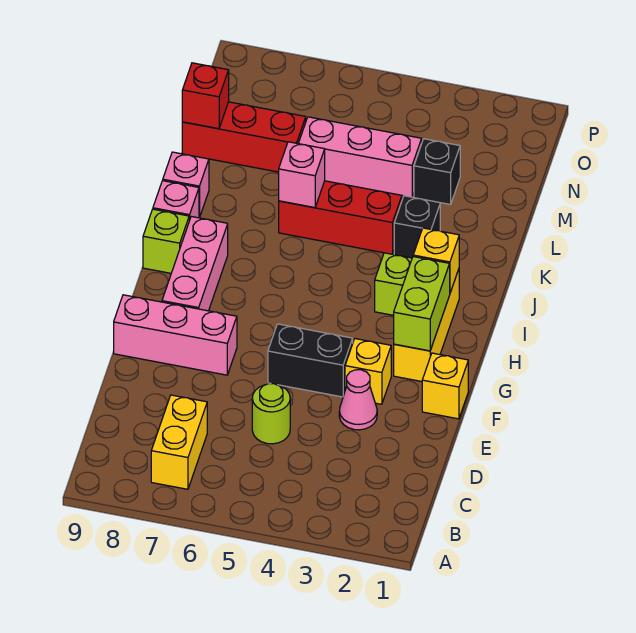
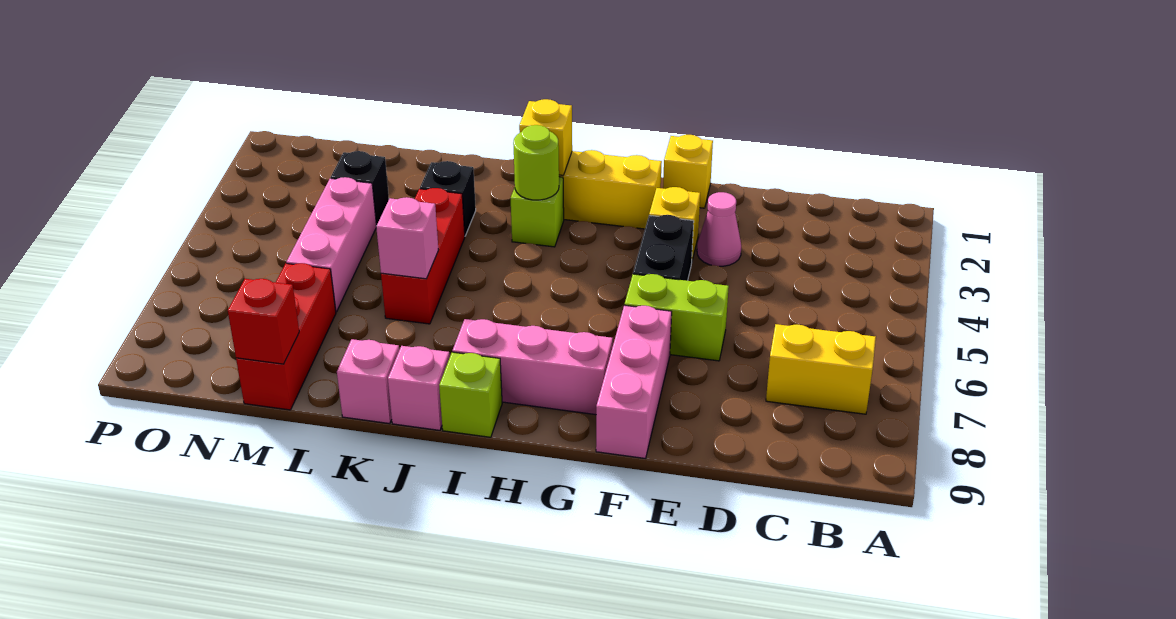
lime 1x1 round brick [252,384,290,444] -> lime 1x1 round brick moved to [513,125,559,200]
lime 1x2 brick [394,257,450,351] -> lime 1x2 brick moved to [625,274,729,361]

